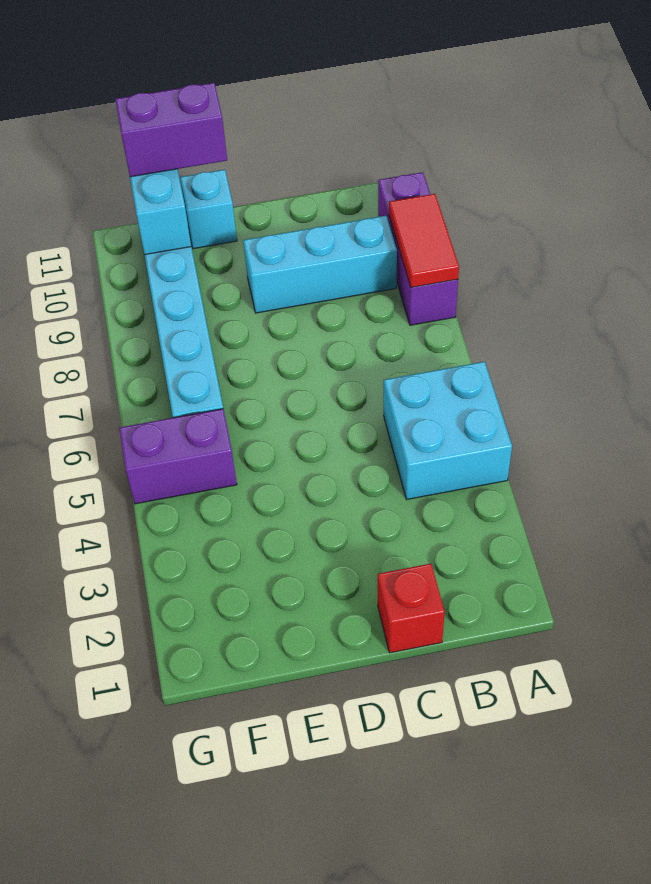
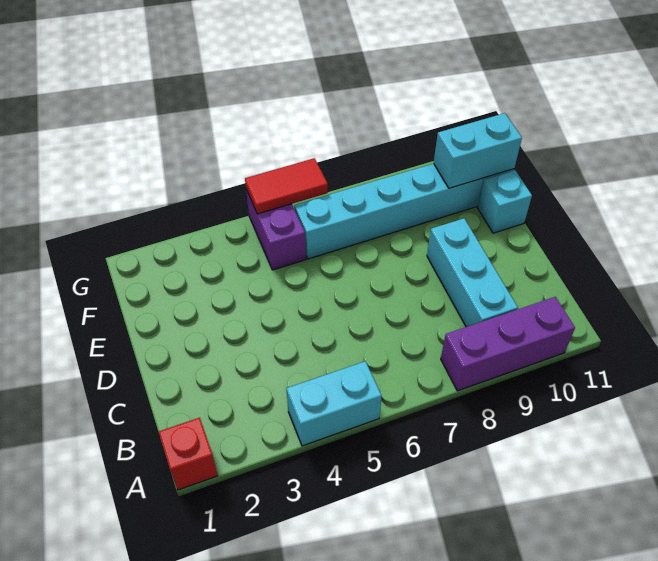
cyan 2x2 brick [384,362,512,500] -> cyan 1x2 brick [286,361,382,446]
red 1x2 tile [389,194,459,287] -> red 1x2 tile moved to [245,158,328,214]
red 1x1 brick [378,564,445,653] -> red 1x1 brick moved to [159,418,218,490]
purple 1x2 brick [115,83,227,177] -> none

